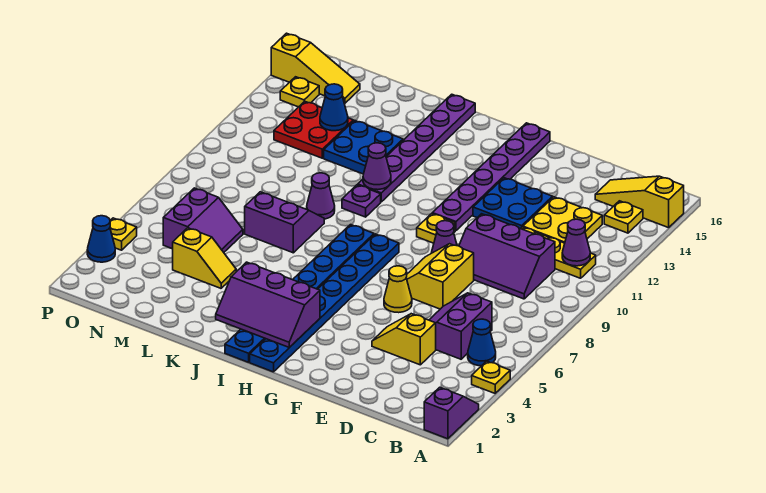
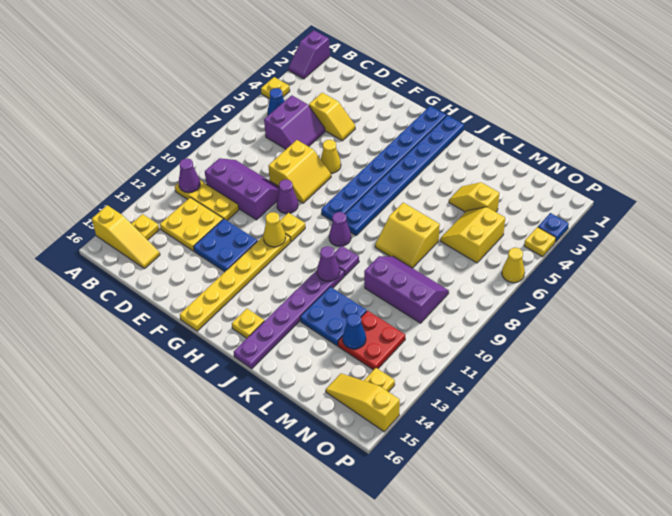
purple 1x6 plate [432,123,550,231] -> yellow 1x6 plate [180,234,291,331]
none -> yellow 1x1 cone [263,212,286,247]
purple 2x3 slope [216,262,320,347] -> purple 2x3 slope moved to [364,256,449,323]
none -> yellow 1x1 plate [232,309,264,338]
purple 2x2 slope [245,192,324,253] -> yellow 2x2 slope [375,203,440,268]
purple 1x1 cone [307,173,335,219] -> purple 1x1 cone moved to [329,212,351,246]
purple 2x2 slope [163,188,243,252] -> yellow 2x2 slope [440,207,505,263]
blue 1x1 cone [87,216,115,262] -> blue 1x1 plate [538,213,569,242]
none -> yellow 1x1 cone [502,248,525,283]

